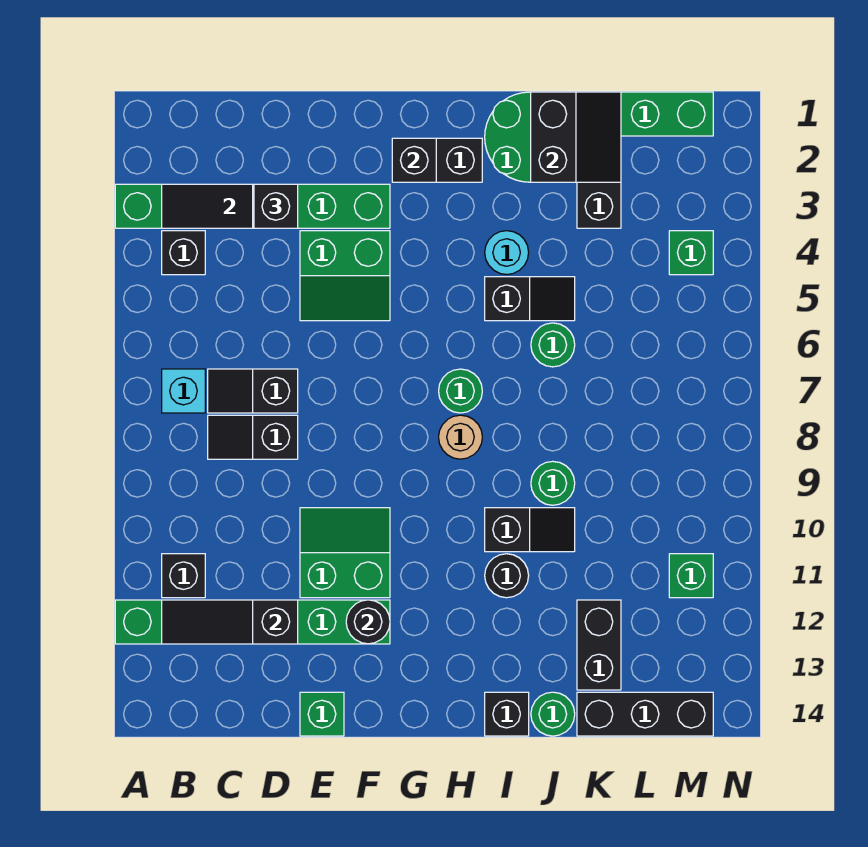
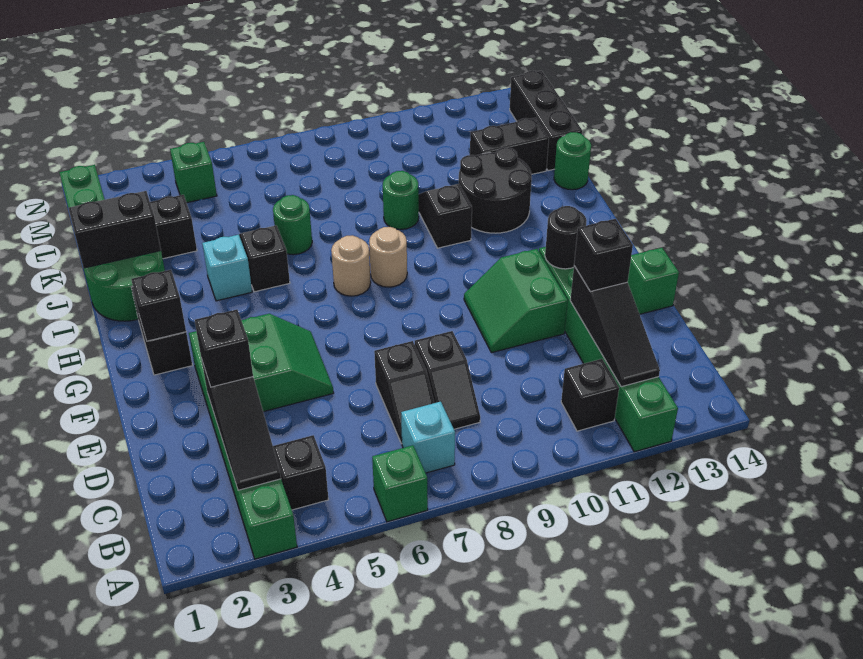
green 1x1 round brick [439,369,482,413] -> tan 1x1 round brick [331,235,371,296]
cyan 1x1 round brick [485,231,529,275] -> cyan 1x1 brick [202,235,252,301]
black 1x1 round brick [485,554,529,598] -> black 2x2 round brick [459,147,532,233]
black 1x1 brick [485,692,529,736] -> black 1x1 brick moved to [574,219,633,292]
green 1x1 brick [669,554,713,598] -> green 1x1 brick moved to [372,445,428,522]

